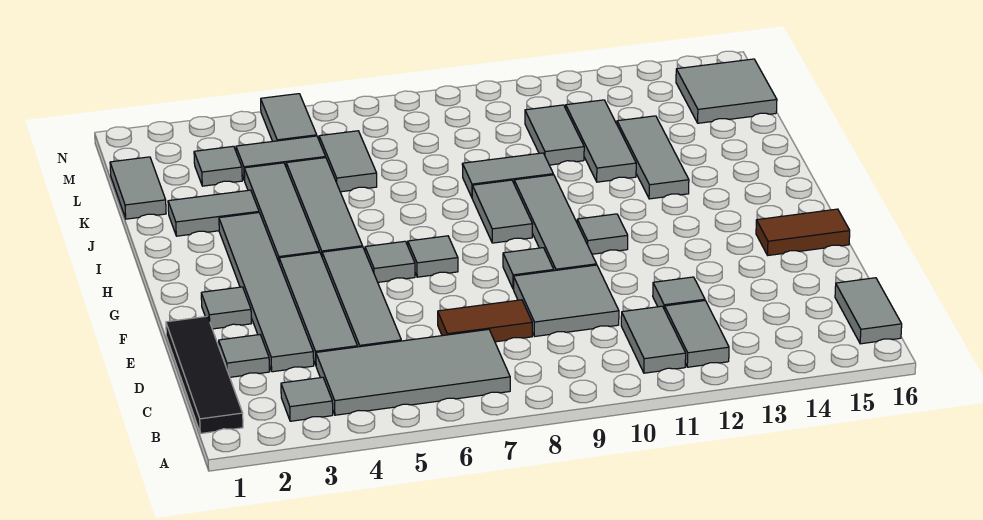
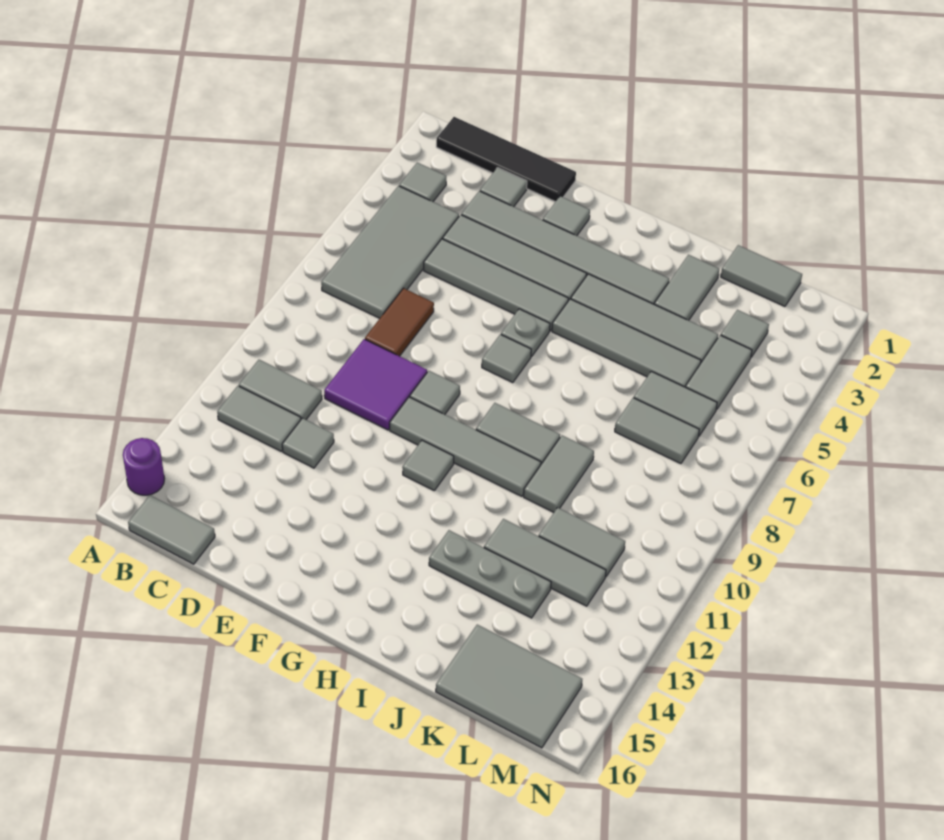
none -> purple 1x1 round brick [123,438,165,495]
grey 2x2 tile [514,265,619,336] -> purple 2x2 tile [324,339,427,430]
brown 1x2 tile [756,209,850,255] -> none
grey 1x1 tile [365,241,415,282] -> grey 1x1 plate [501,309,550,356]
grey 1x3 tile [617,116,689,199] -> grey 1x3 plate [429,530,551,618]
grey 2x2 tile [676,59,777,123] -> grey 2x3 tile [436,625,582,748]
grey 1x2 tile [261,94,317,141] -> grey 1x2 tile moved to [615,398,699,464]

